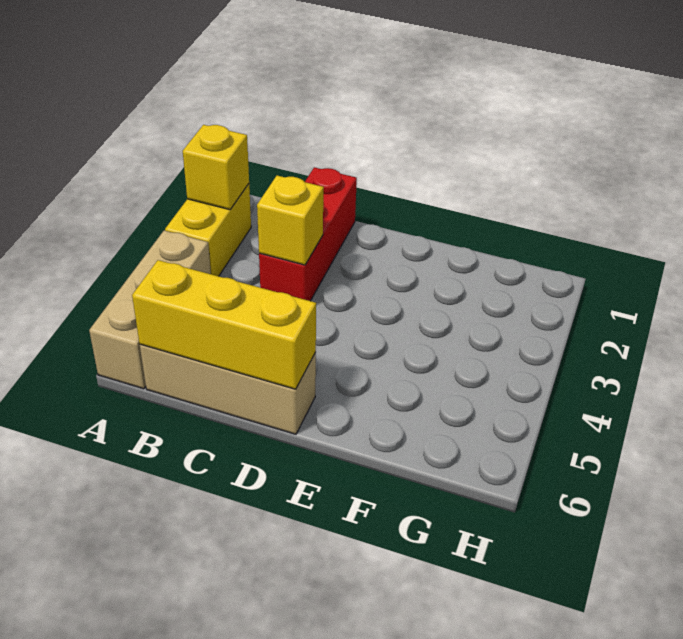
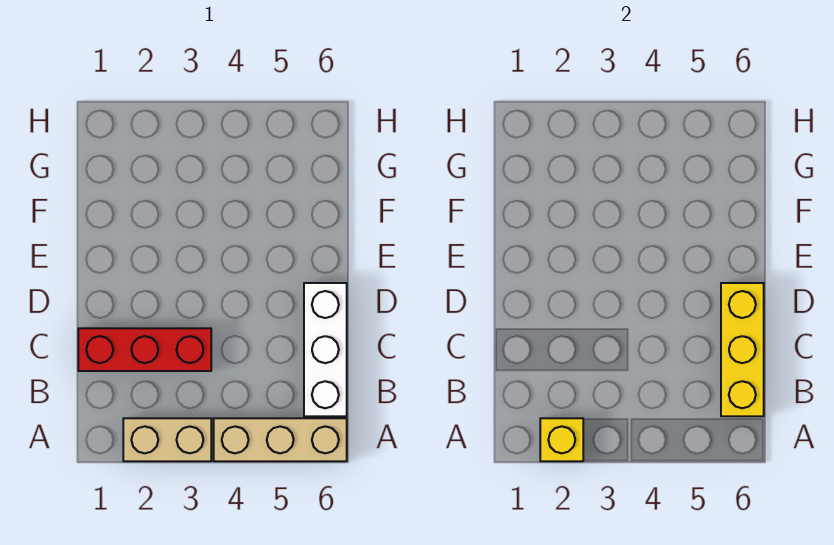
yellow 1x2 brick [165,184,251,276] -> tan 1x2 brick [123,418,211,461]
tan 1x3 brick [140,344,316,434] -> white 1x3 brick [304,283,347,416]
yellow 1x1 brick [257,176,324,265] -> none

